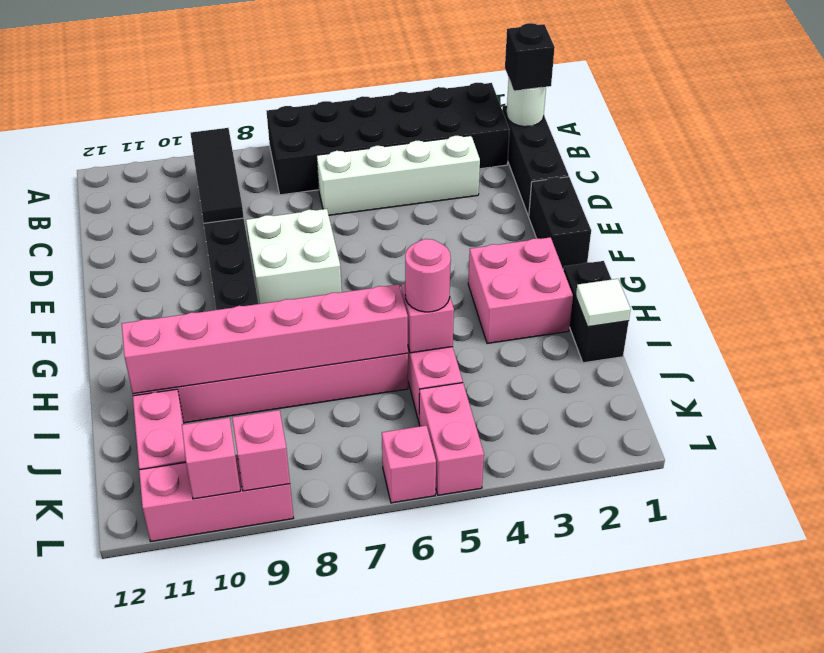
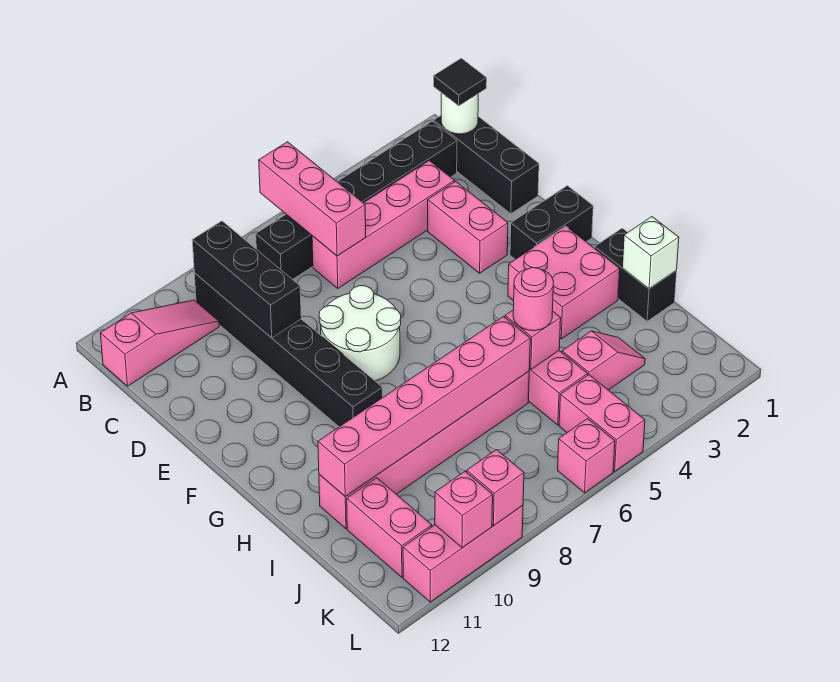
black 2x6 brick [267,83,510,195] -> black 1x6 brick [256,121,457,280]
none -> pink 1x3 brick [259,142,366,256]
black 1x1 brick [505,23,555,91] -> black 1x1 tile [434,58,487,106]
black 1x3 tile [191,128,244,223] -> black 1x3 brick [192,221,301,338]
none -> pink 1x3 slope [100,300,219,386]
white 1x4 brick [317,136,480,215] -> pink 1x4 brick [312,161,454,288]
none -> pink 1x2 brick [428,181,508,273]
black 1x2 brick [529,177,591,269] -> black 1x2 brick turned to [510,186,593,259]
white 2x2 brick [246,209,342,304] -> white 2x2 round brick [319,286,401,381]
white 1x1 tile [576,279,631,327] -> white 1x1 brick [622,217,679,289]
none -> pink 1x2 slope [562,331,645,390]

